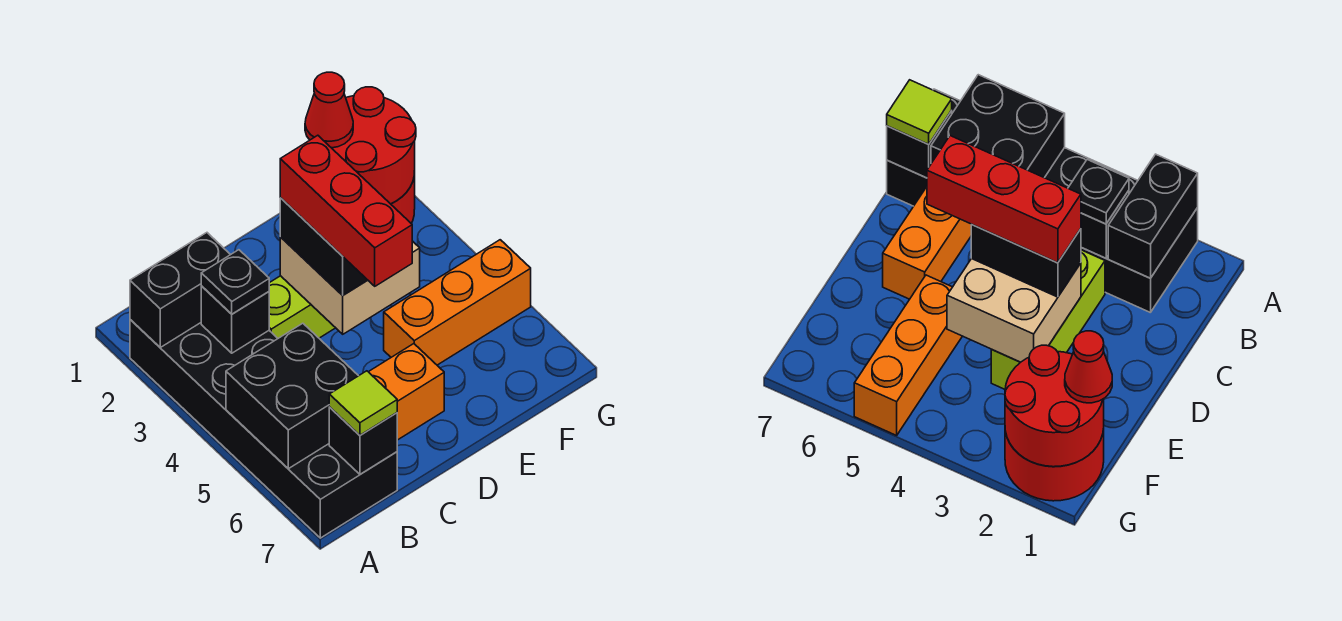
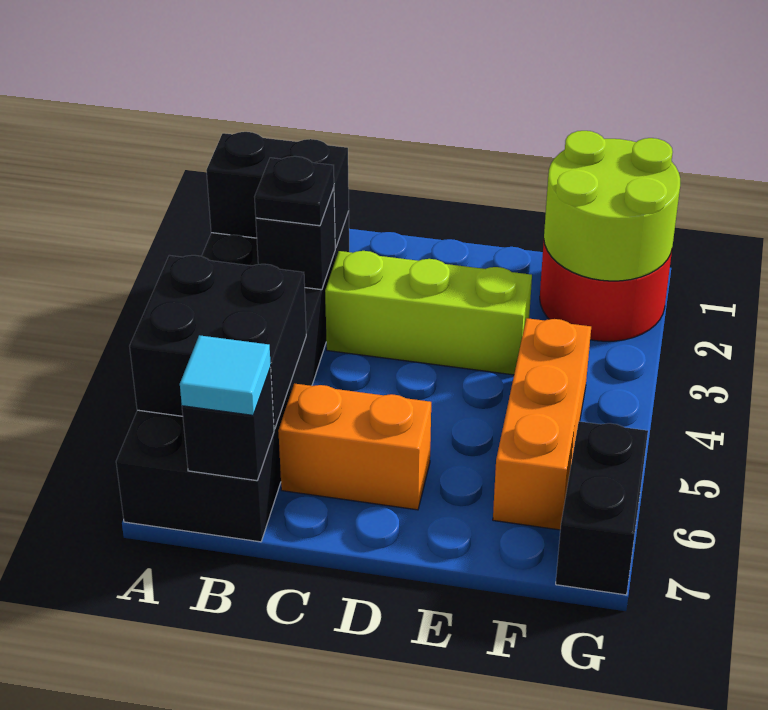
lime 1x1 tile [329,371,397,435] -> cyan 1x1 tile [180,335,271,415]
tan 2x2 brick [280,237,420,334] -> none
black 1x2 brick [280,198,367,295] -> black 1x2 brick moved to [556,421,648,595]
red 1x3 brick [280,135,412,286] -> none
orange 1x3 brick [384,240,531,365] -> orange 1x3 brick turned to [493,318,591,530]
red 2x2 round brick [332,87,416,204] -> lime 2x2 round brick [544,131,680,281]
red 1x1 cone [305,72,353,148] -> none

